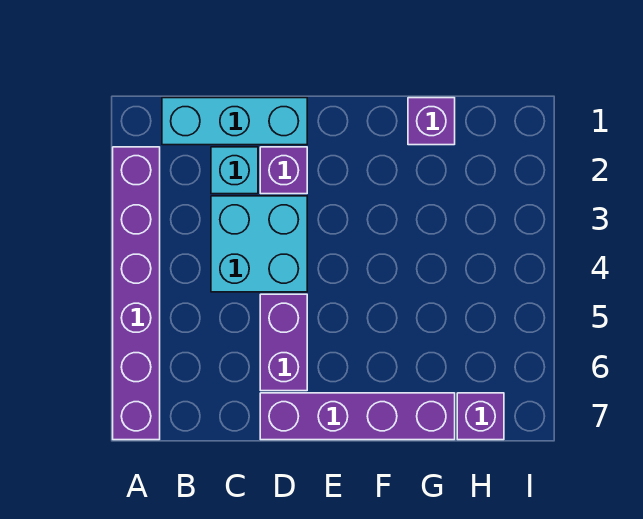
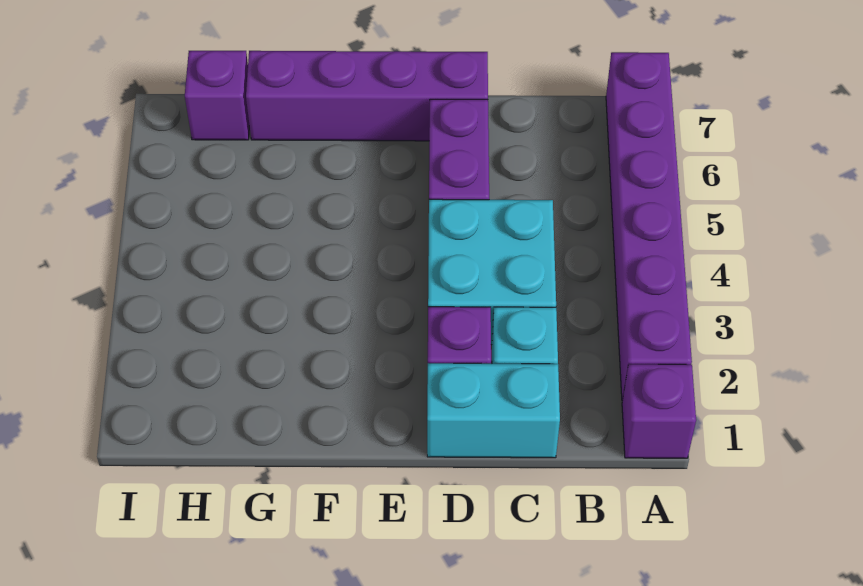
cyan 1x3 brick [162,98,307,145] -> cyan 1x2 brick [427,363,560,458]
purple 1x1 brick [408,98,455,145] -> purple 1x1 brick moved to [622,364,696,458]

